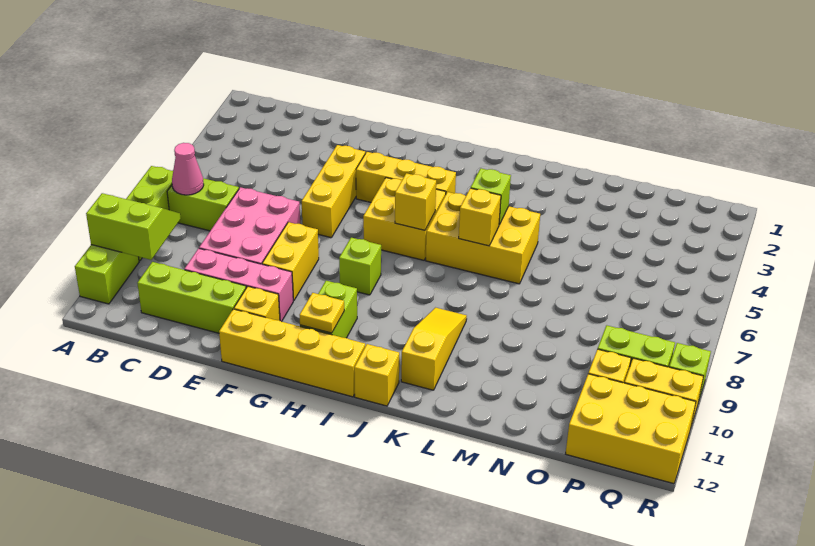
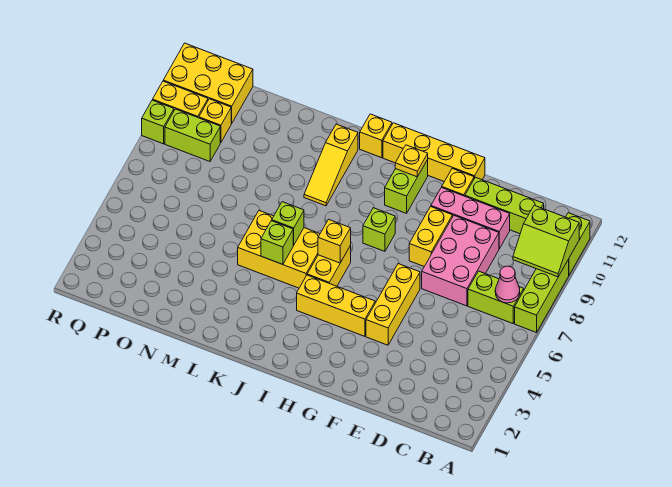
yellow 2x2 brick [363,178,446,260] -> yellow 1x2 brick [307,246,351,286]
yellow 1x1 brick [459,188,501,246] -> lime 1x1 brick [272,202,304,245]

